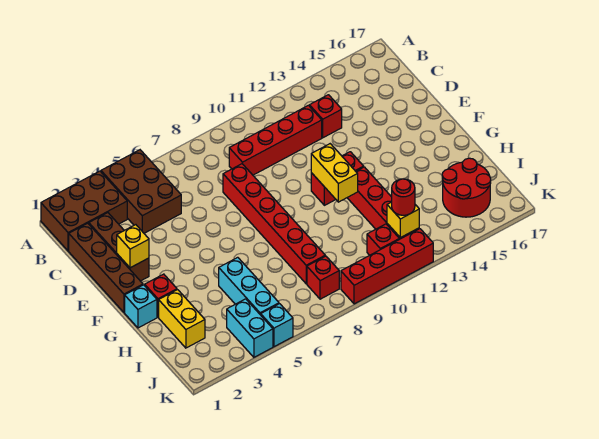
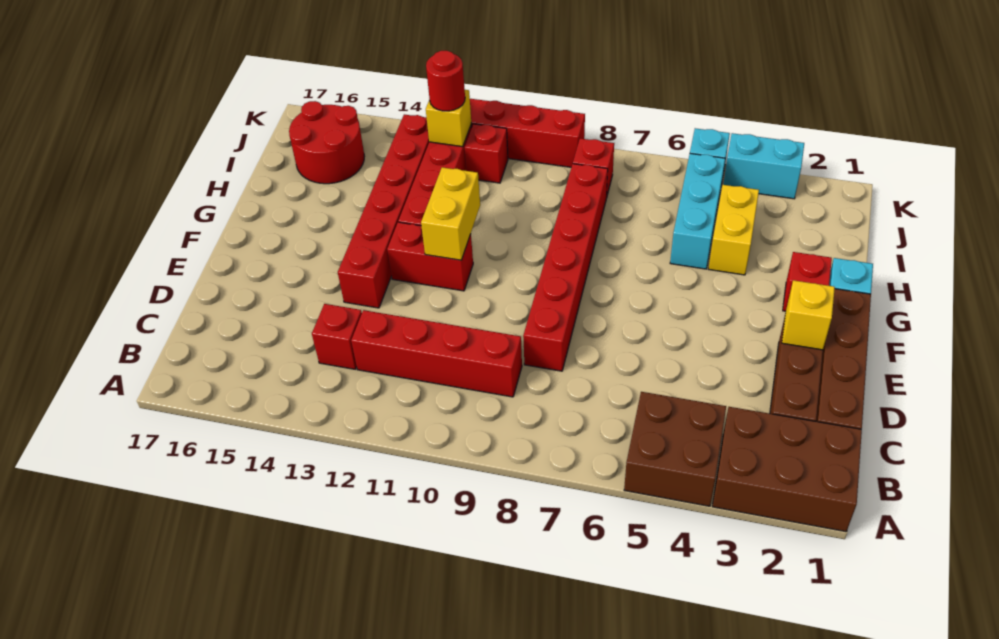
brown 2x3 brick [101,150,181,233] -> brown 2x2 brick [624,392,726,506]
none -> red 1x6 brick [338,114,429,308]
yellow 1x2 brick [159,290,205,348] -> yellow 1x2 brick moved to [709,185,759,275]
cyan 1x2 brick [227,299,273,357] -> cyan 1x2 brick turned to [723,133,804,199]

